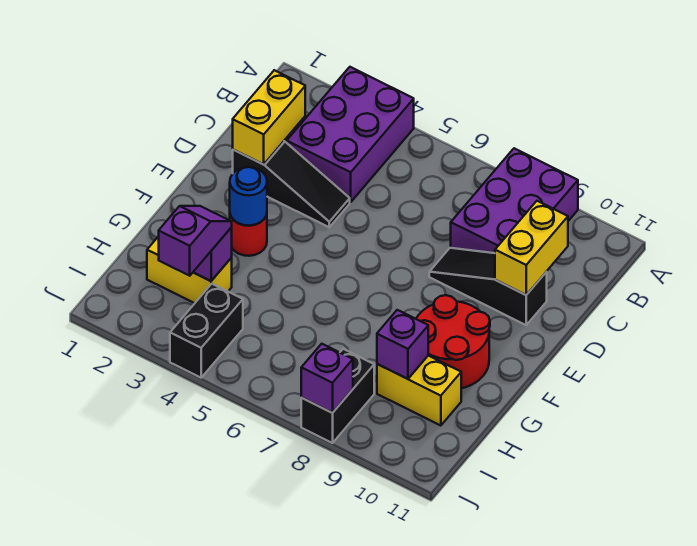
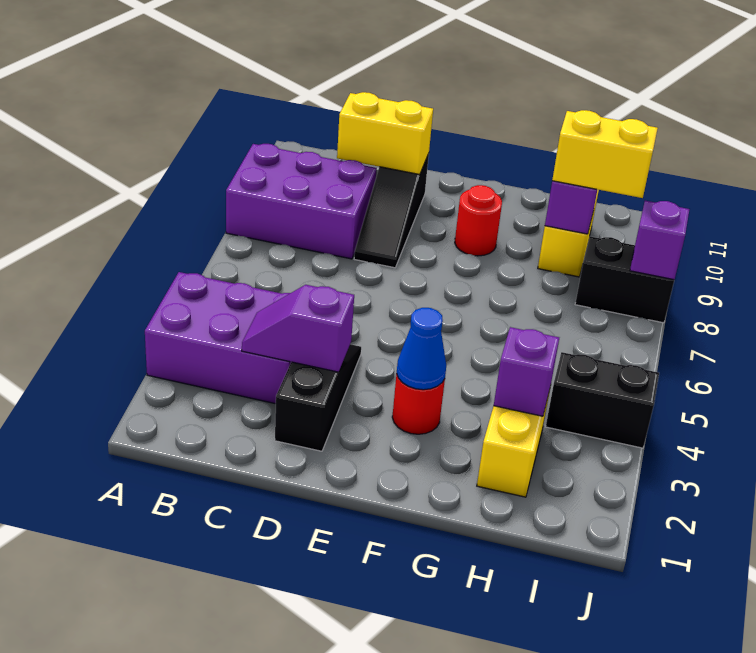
yellow 1x2 brick [233,70,305,164] -> yellow 1x2 brick moved to [552,110,658,198]
blue 1x1 round brick [230,167,267,226] -> blue 1x1 cone [397,308,446,390]
red 2x2 round brick [416,295,490,388] -> red 1x1 round brick [455,185,502,256]
purple 1x2 slope [159,206,232,276] -> purple 1x2 slope moved to [242,285,354,372]

